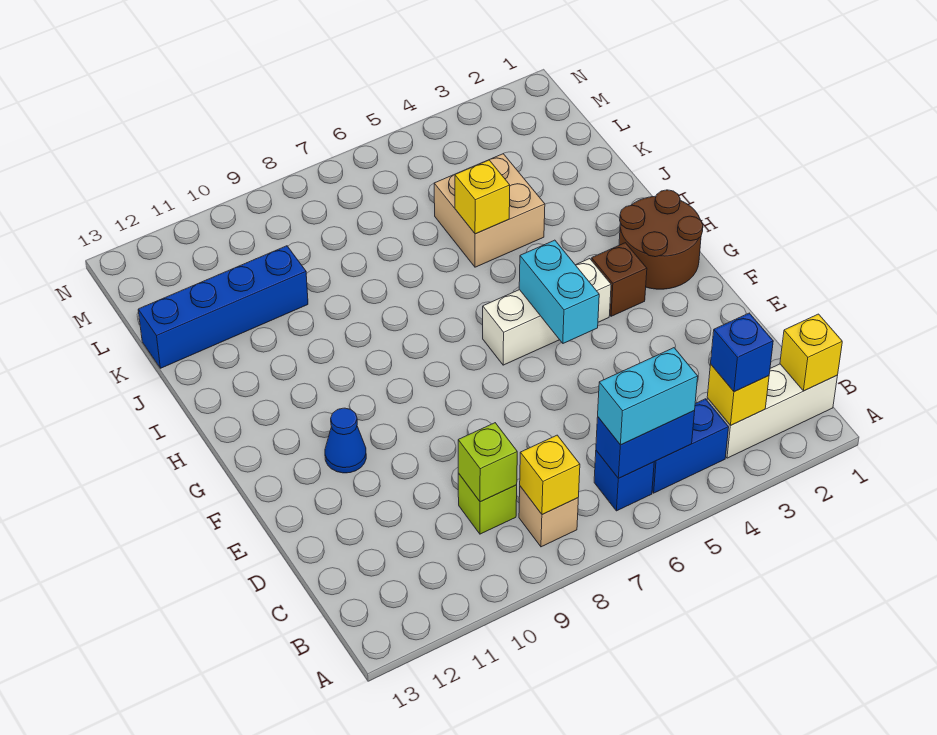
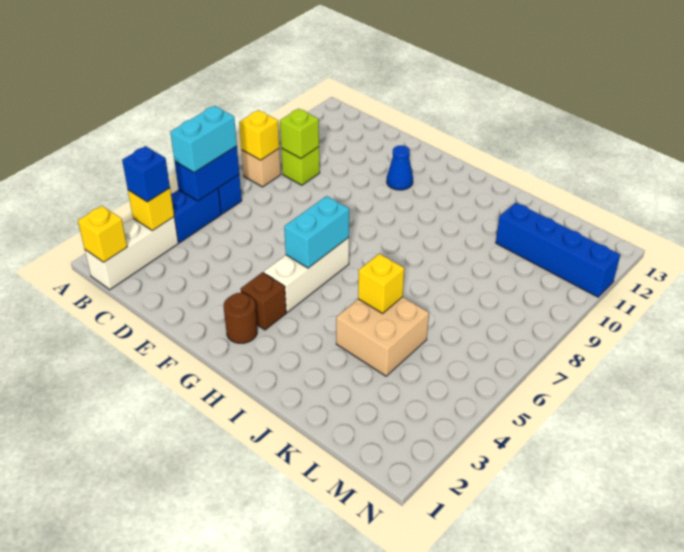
cyan 1x2 brick [519,240,599,343] -> cyan 1x2 brick turned to [284,196,349,268]
brown 2x2 round brick [619,190,703,289] -> brown 1x1 round brick [224,293,257,343]
blue 1x4 brick [138,246,308,368] -> blue 1x4 brick turned to [496,203,620,297]

